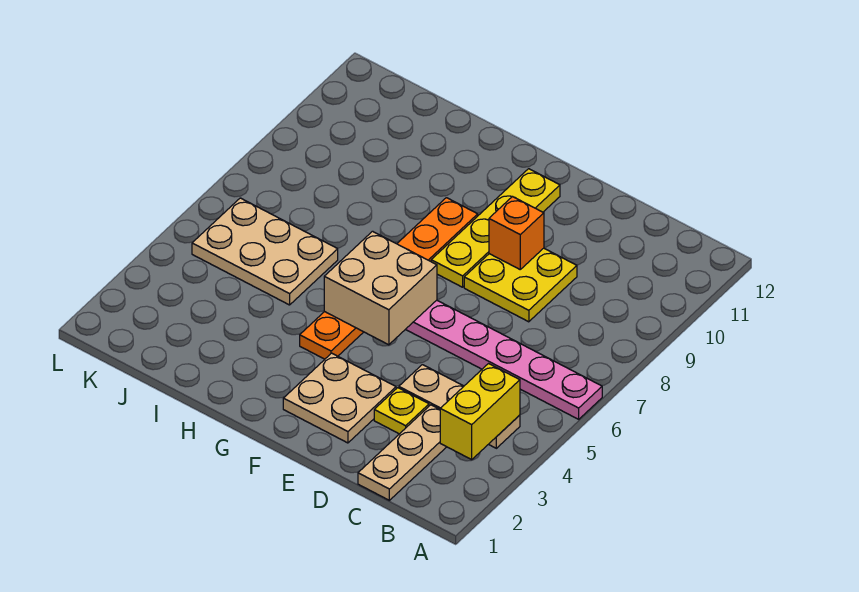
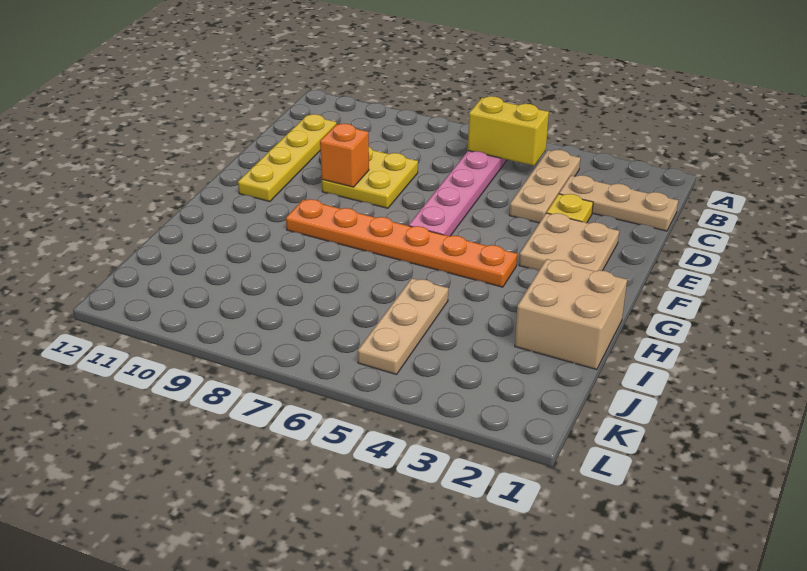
yellow 1x2 brick [440,364,520,460] -> yellow 1x2 brick moved to [468,96,549,166]
tan 2x2 brick [324,231,437,345] -> tan 2x2 brick moved to [515,259,627,370]
yellow 1x4 plate [431,169,560,287] -> yellow 1x4 plate turned to [238,114,337,202]
tan 2x3 plate [192,198,338,305] -> tan 1x3 plate [358,278,448,375]

